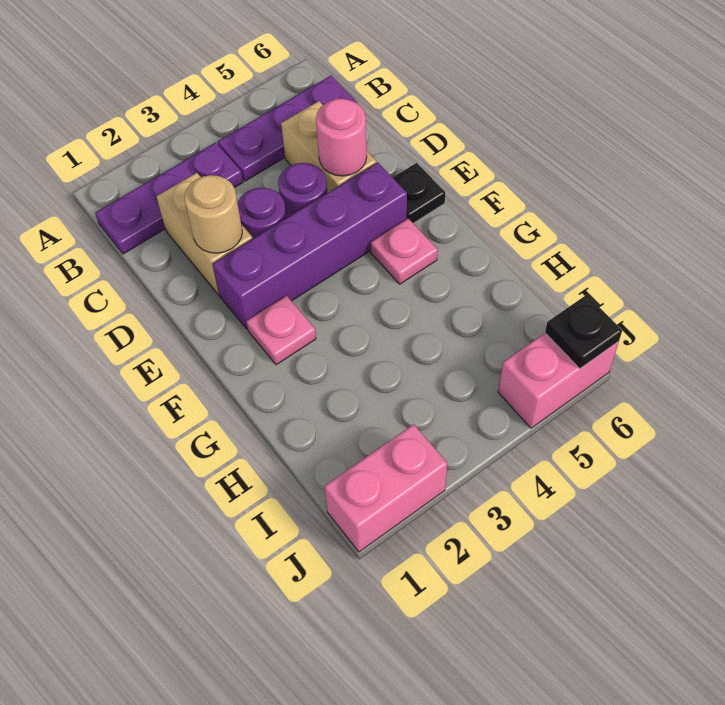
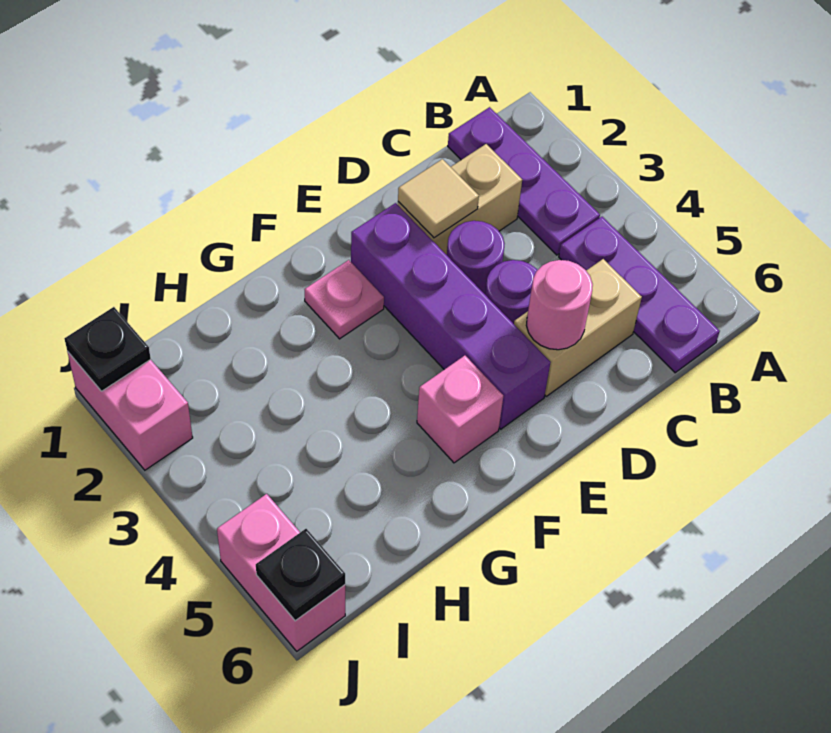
tan 1x1 round brick [184,175,242,253] -> tan 1x1 tile [398,159,479,238]
black 1x1 plate [393,163,445,223] -> black 1x1 plate moved to [64,307,151,391]
pink 1x1 plate [370,219,438,284] -> pink 1x1 brick [417,356,503,463]

